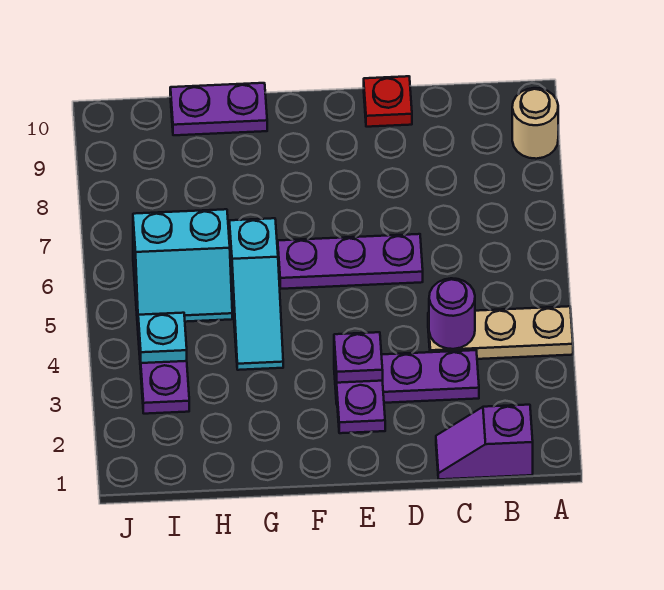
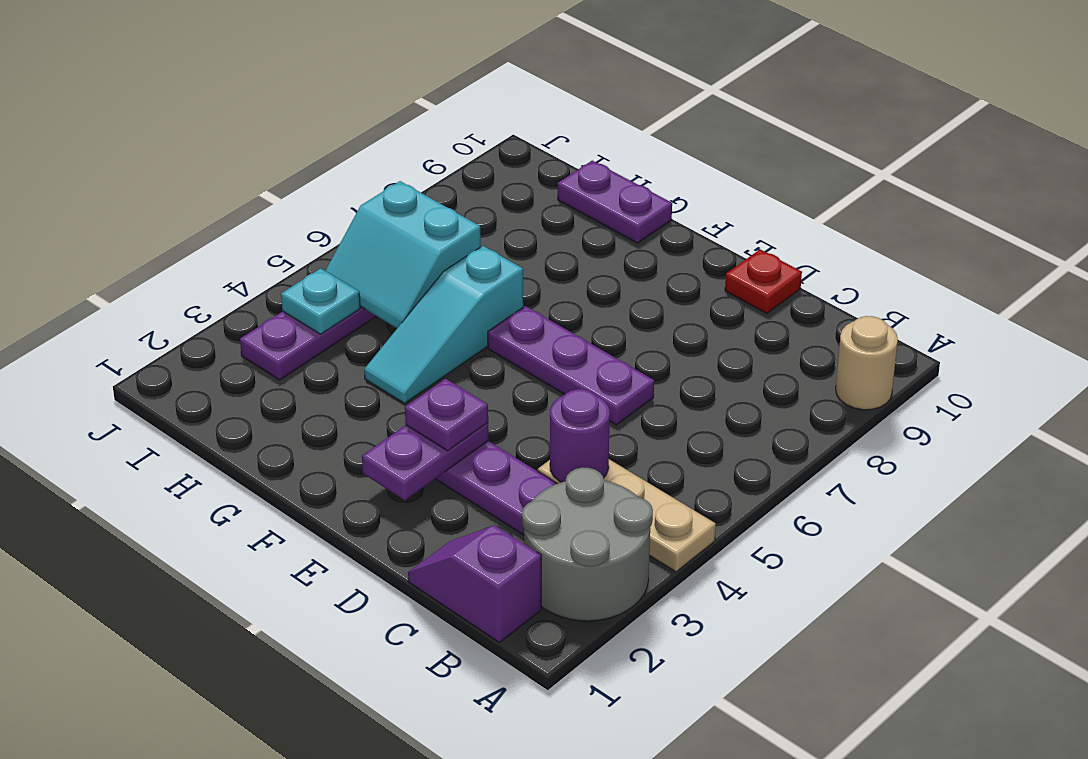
none -> grey 2x2 round brick [522,468,653,621]

